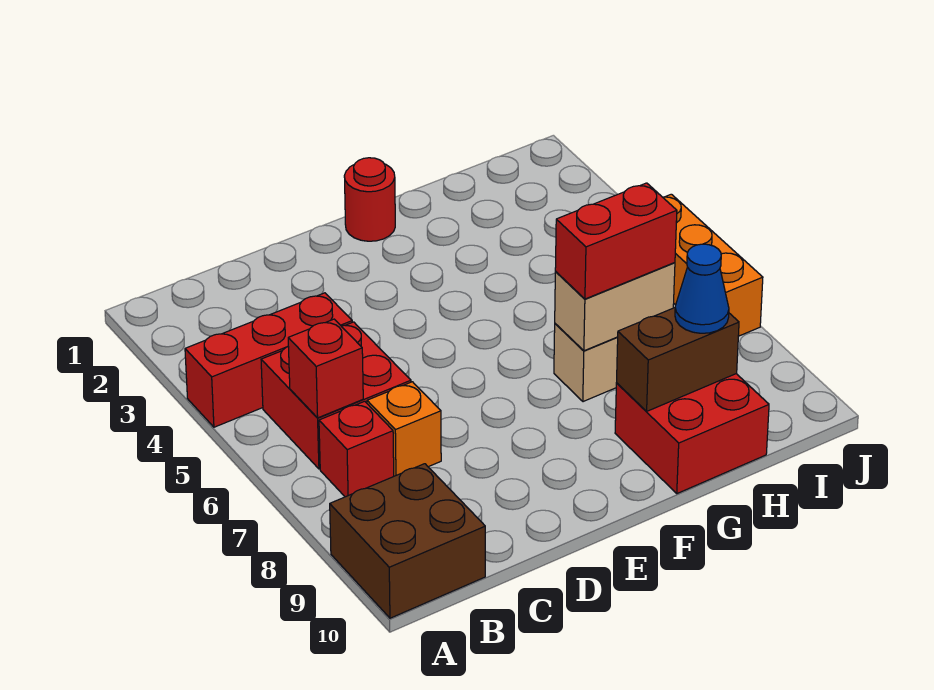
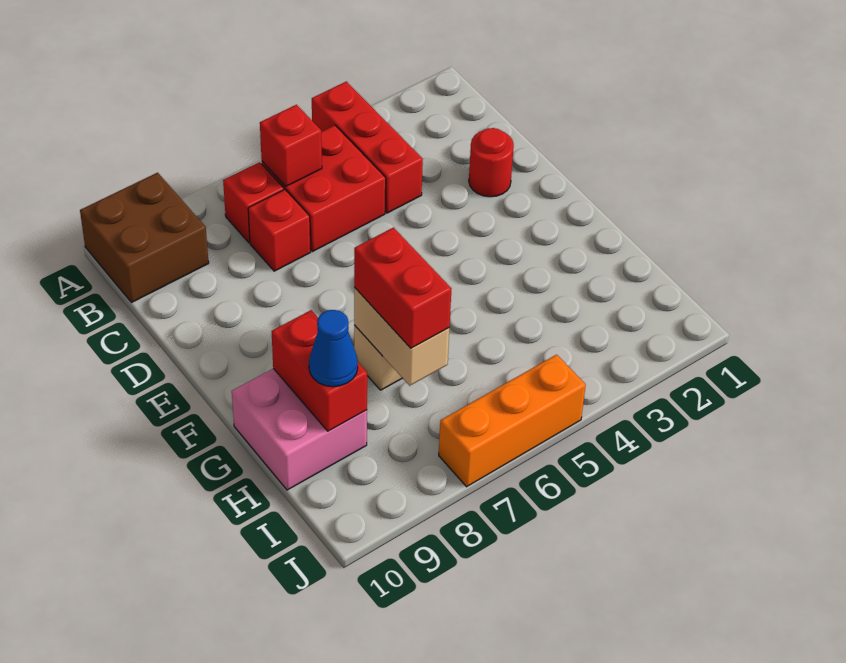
orange 1x1 brick [367,382,441,476] -> red 1x1 brick [248,190,311,271]
red 1x1 round brick [344,158,395,241] -> red 1x1 round brick moved to [469,128,514,197]
red 2x2 brick [615,374,769,494] -> pink 2x2 brick [232,369,367,490]
brown 1x2 brick [617,308,739,412] -> red 1x2 brick [272,310,367,431]

